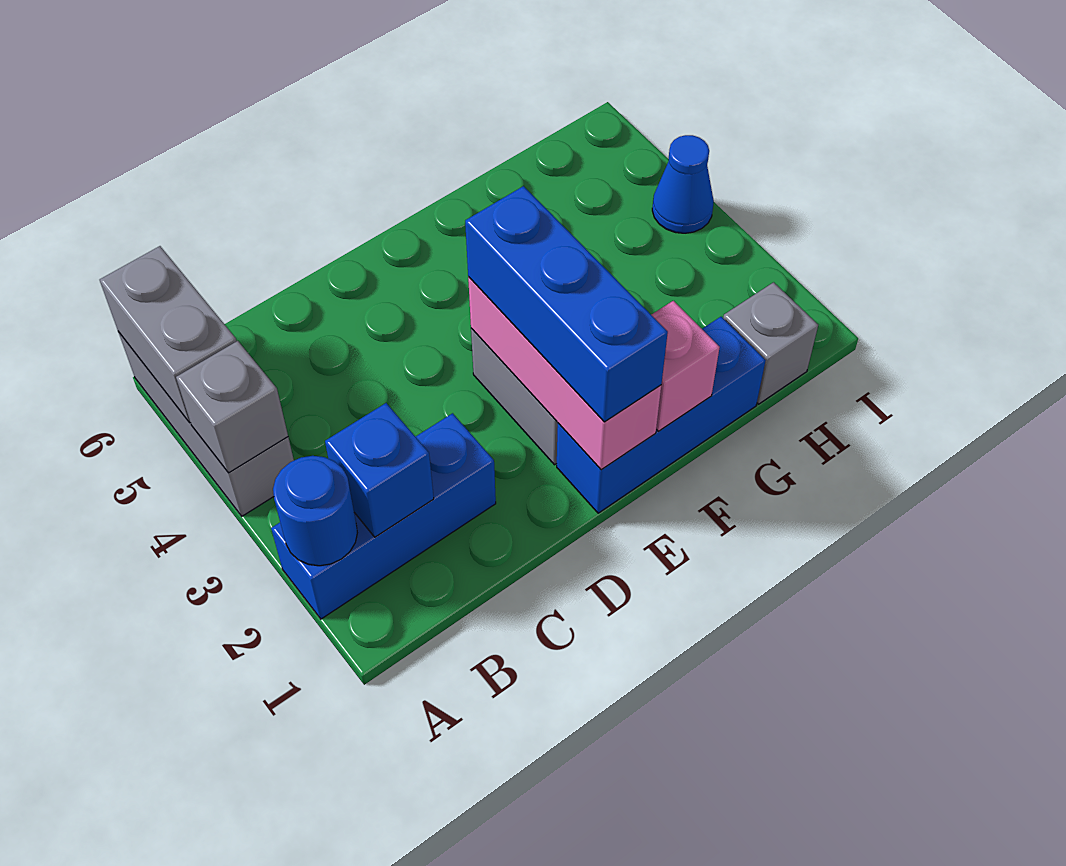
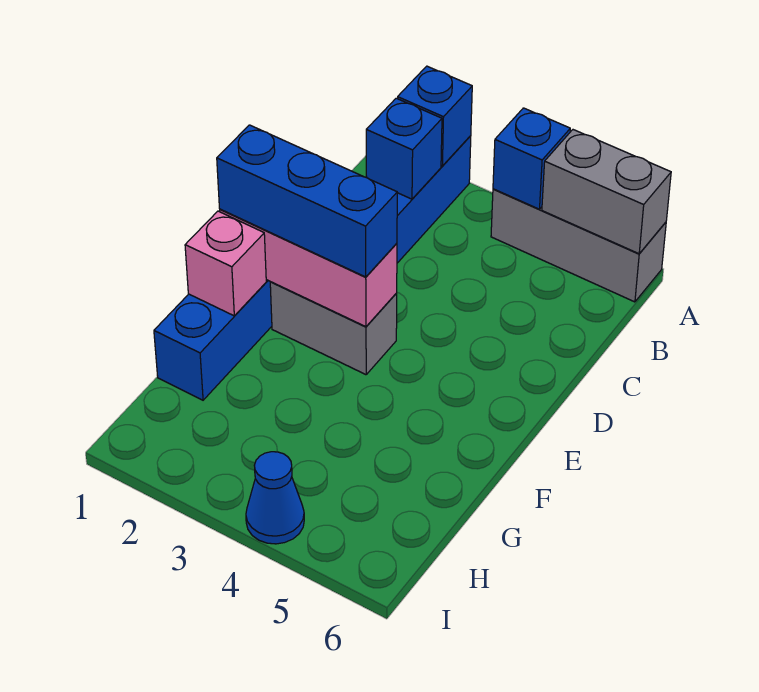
blue 1x1 round brick [273,456,357,566] -> blue 1x1 brick [398,66,472,166]
grey 1x1 brick [176,341,288,473] -> blue 1x1 brick [493,108,570,209]
grey 1x1 brick [723,282,818,404] -> none

